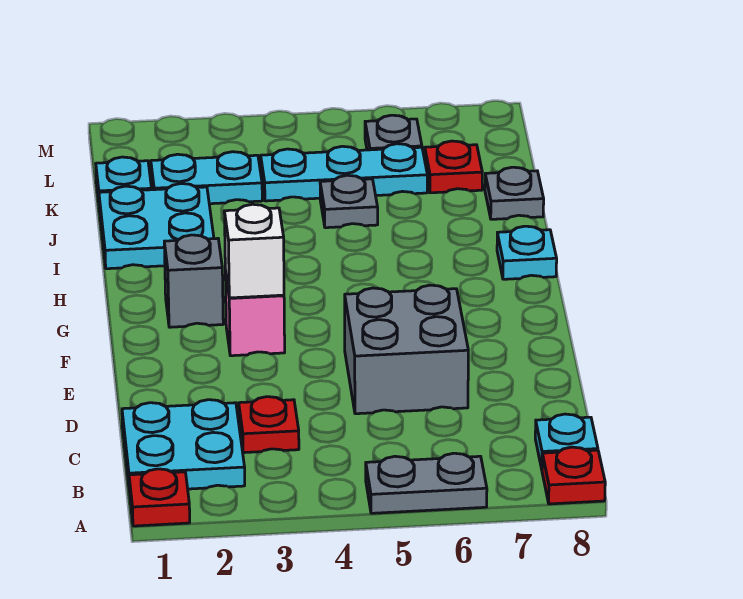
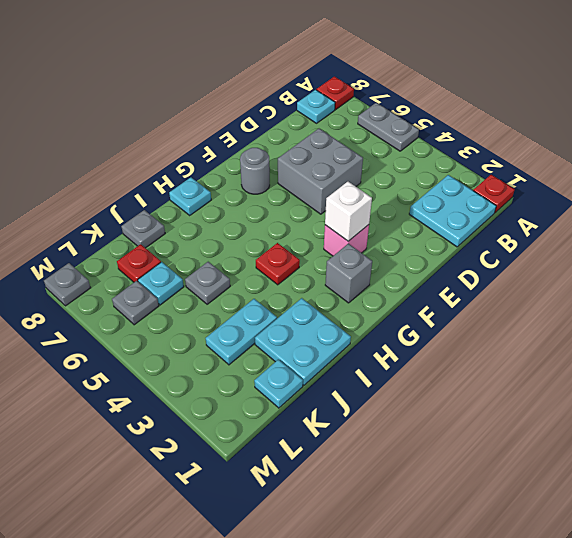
red 1x1 plate [239,397,299,453] -> red 1x1 plate moved to [256,243,300,285]
none -> grey 1x1 round brick [240,148,270,194]
cyan 1x2 plate [151,152,262,204] -> cyan 1x2 plate turned to [206,299,277,365]
cyan 1x3 plate [261,144,427,201] -> cyan 1x1 plate [138,262,184,305]
none -> grey 1x1 plate [44,263,91,306]

